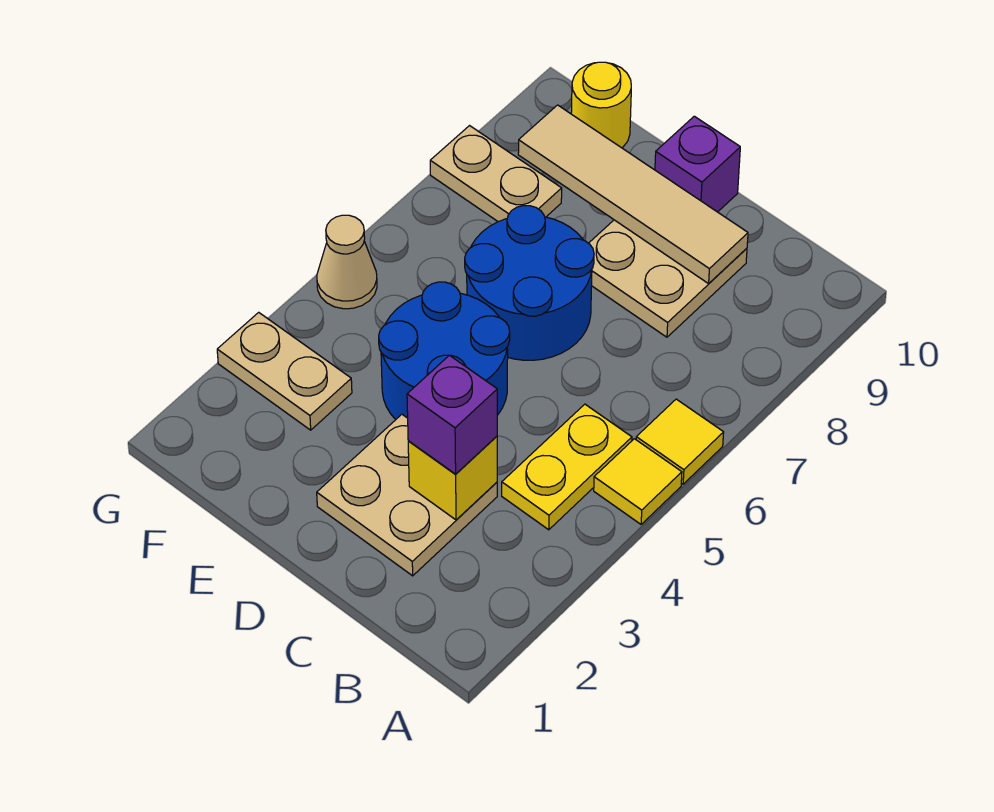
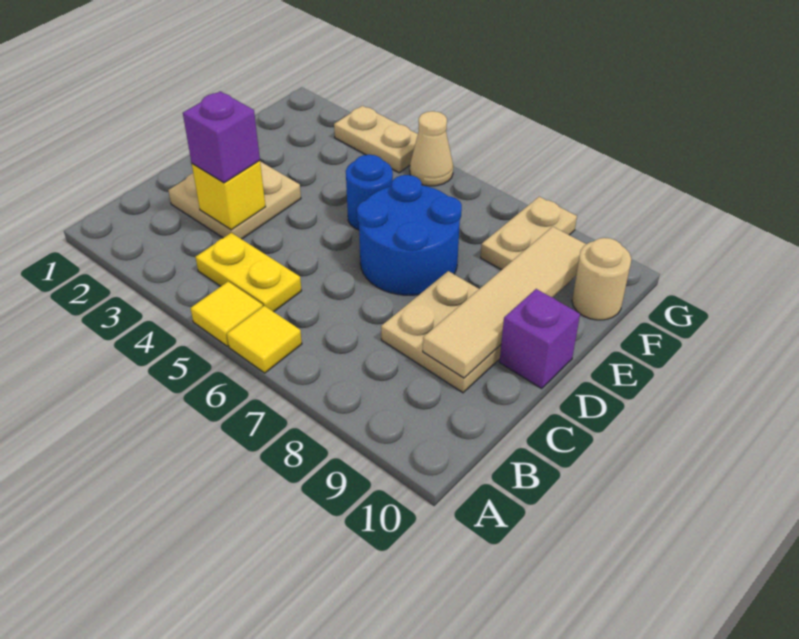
blue 2x2 round brick [379,282,510,420] -> blue 1x1 round brick [346,155,393,230]
tan 1x2 plate [217,312,352,430] -> tan 1x2 plate turned to [334,106,418,173]
yellow 1x1 round brick [571,62,631,148] -> tan 1x1 round brick [572,238,631,320]

